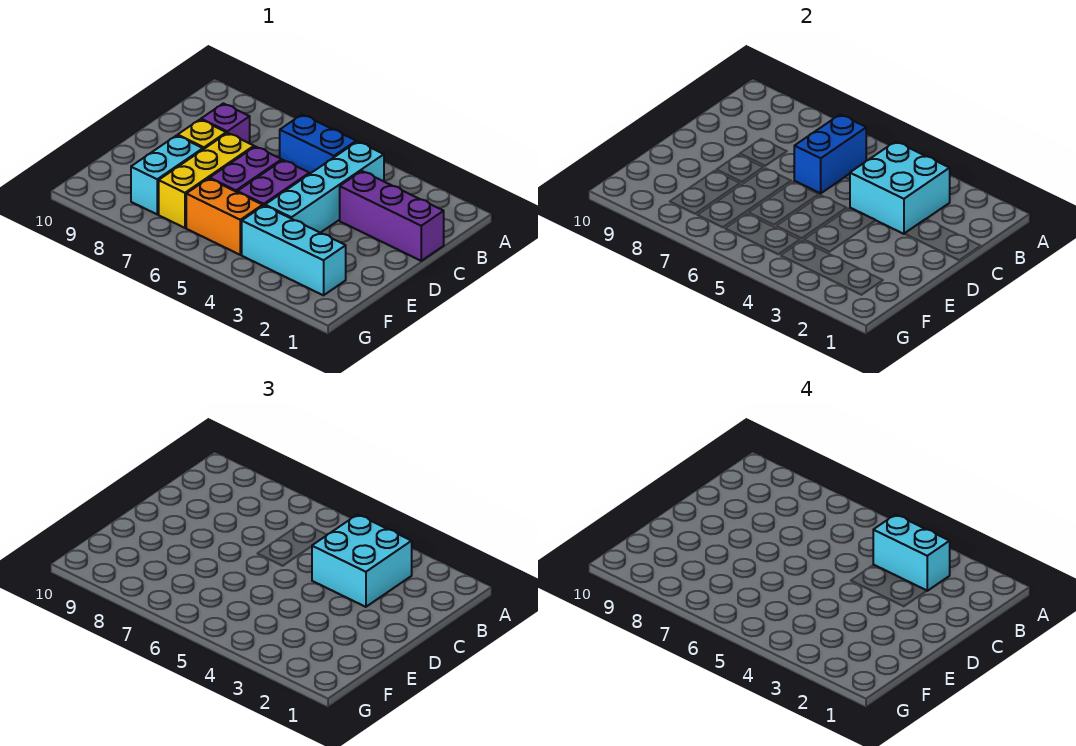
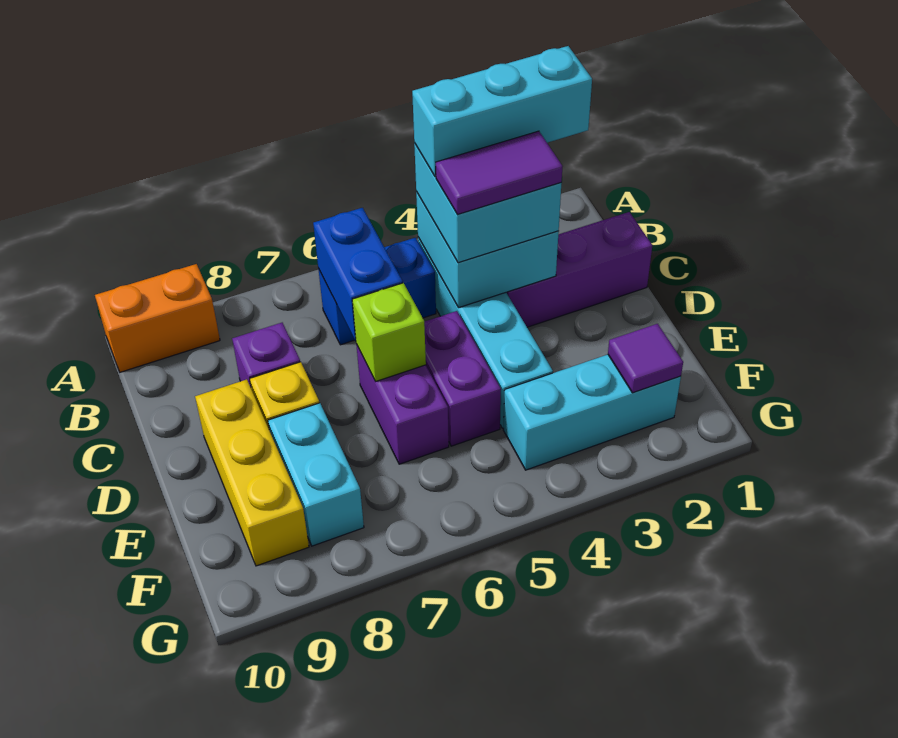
cyan 1x2 brick [873,515,950,591] -> cyan 1x3 brick [412,46,592,177]
none -> purple 1x2 tile [436,131,563,215]
none -> lime 1x1 brick [352,283,426,382]
yellow 1x3 brick [159,133,254,228] -> yellow 1x3 brick moved to [195,379,309,566]
none -> purple 1x1 tile [608,324,683,393]
orange 1x2 brick [186,178,263,255] -> orange 1x2 brick moved to [95,264,220,372]

